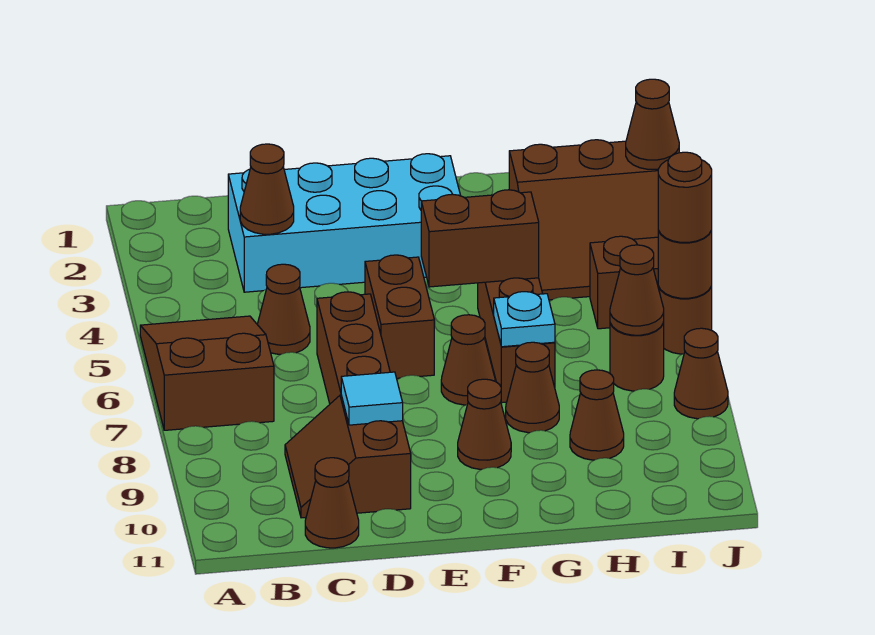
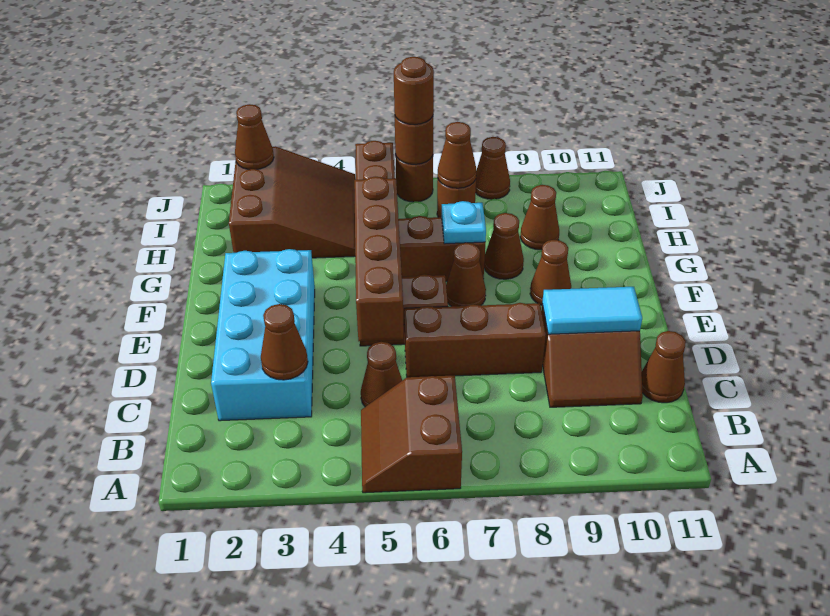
brown 2x3 slope [140,316,274,430] -> brown 2x2 slope [361,375,462,493]
cyan 1x1 tile [341,372,403,425] -> cyan 1x2 tile [542,287,642,334]
brown 1x2 brick [421,190,539,287] -> brown 1x4 brick [354,177,404,341]

